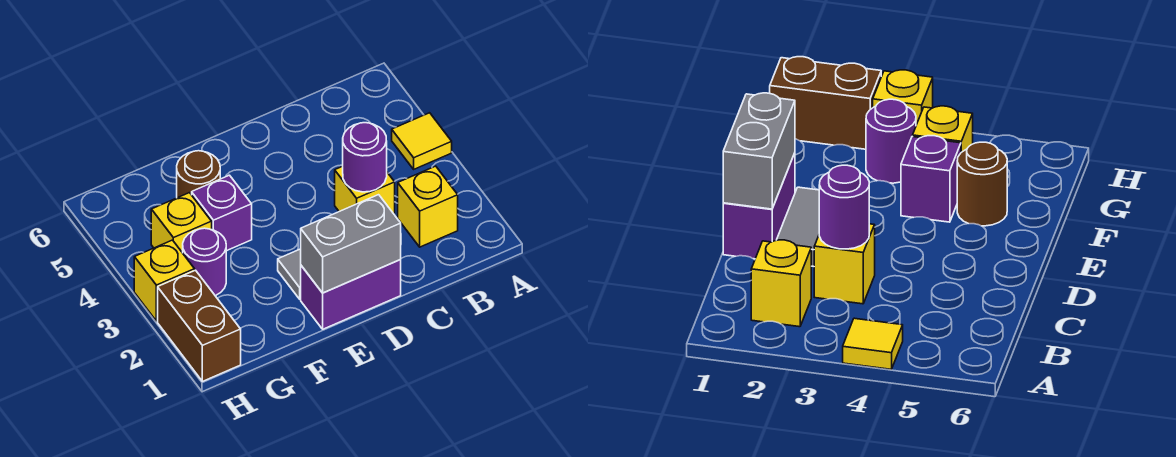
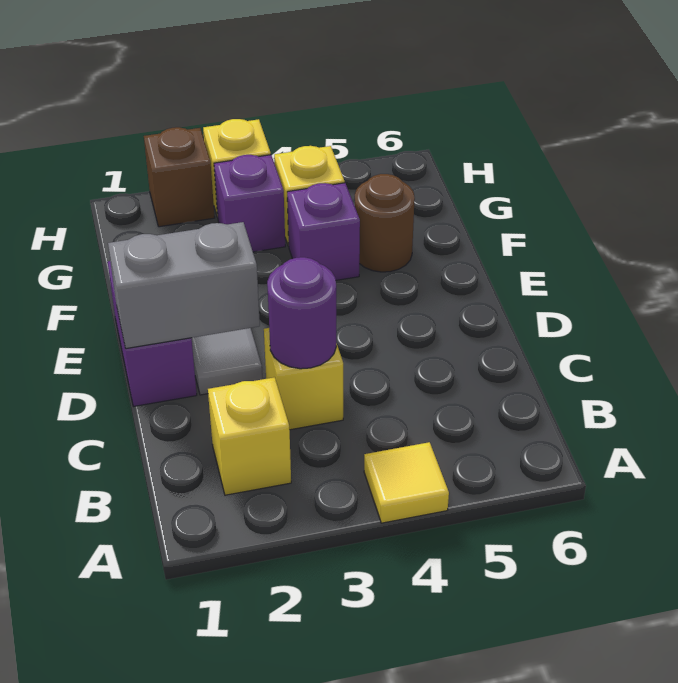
grey 1x2 brick [301,195,401,293] -> grey 1x2 brick turned to [108,222,260,349]
purple 1x1 round brick [183,228,226,296] -> purple 1x1 brick [214,155,285,252]
brown 1x2 brick [158,270,241,381] -> brown 1x1 brick [144,127,215,227]

